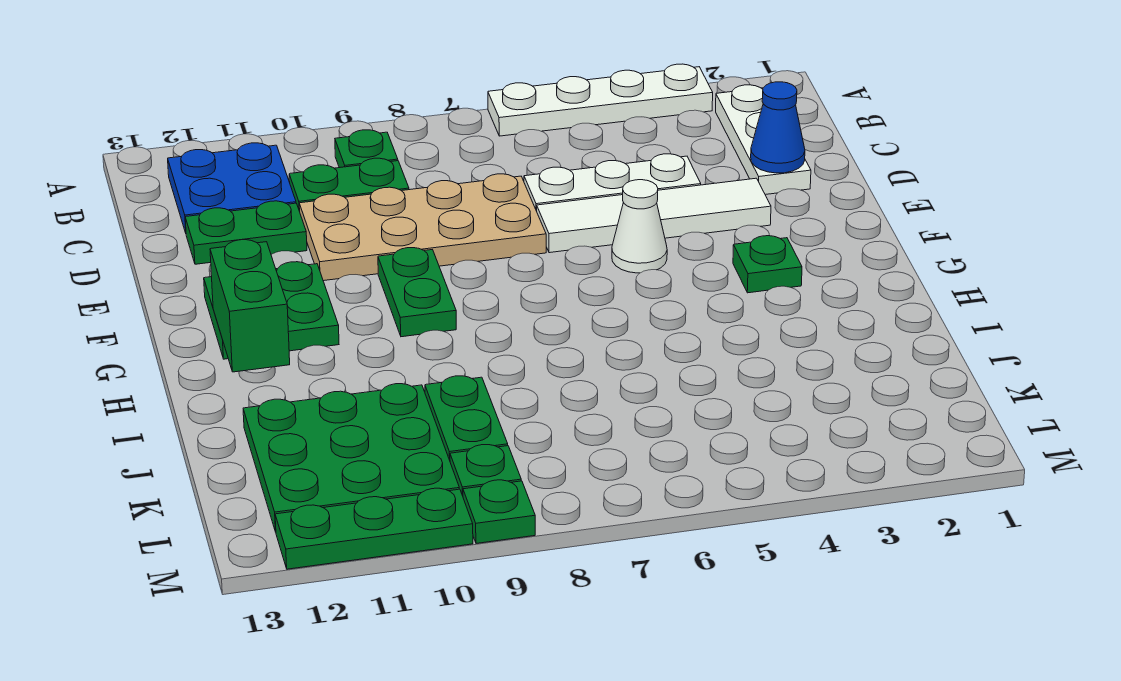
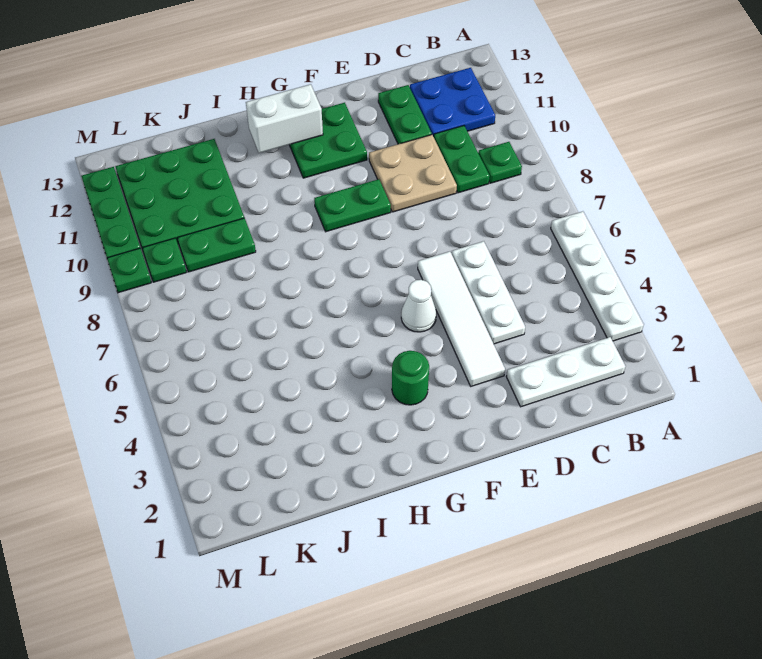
blue 1x1 cone [751,82,805,173] -> none
tan 2x4 plate [299,174,546,281] -> tan 2x2 plate [369,135,457,212]
green 1x1 plate [733,236,802,293] -> green 1x1 round brick [392,351,429,405]
green 1x2 brick [210,240,290,372] -> white 1x2 brick [246,84,323,153]

